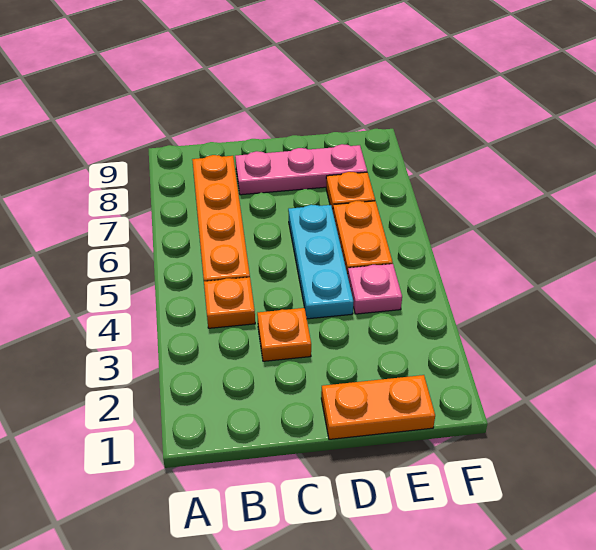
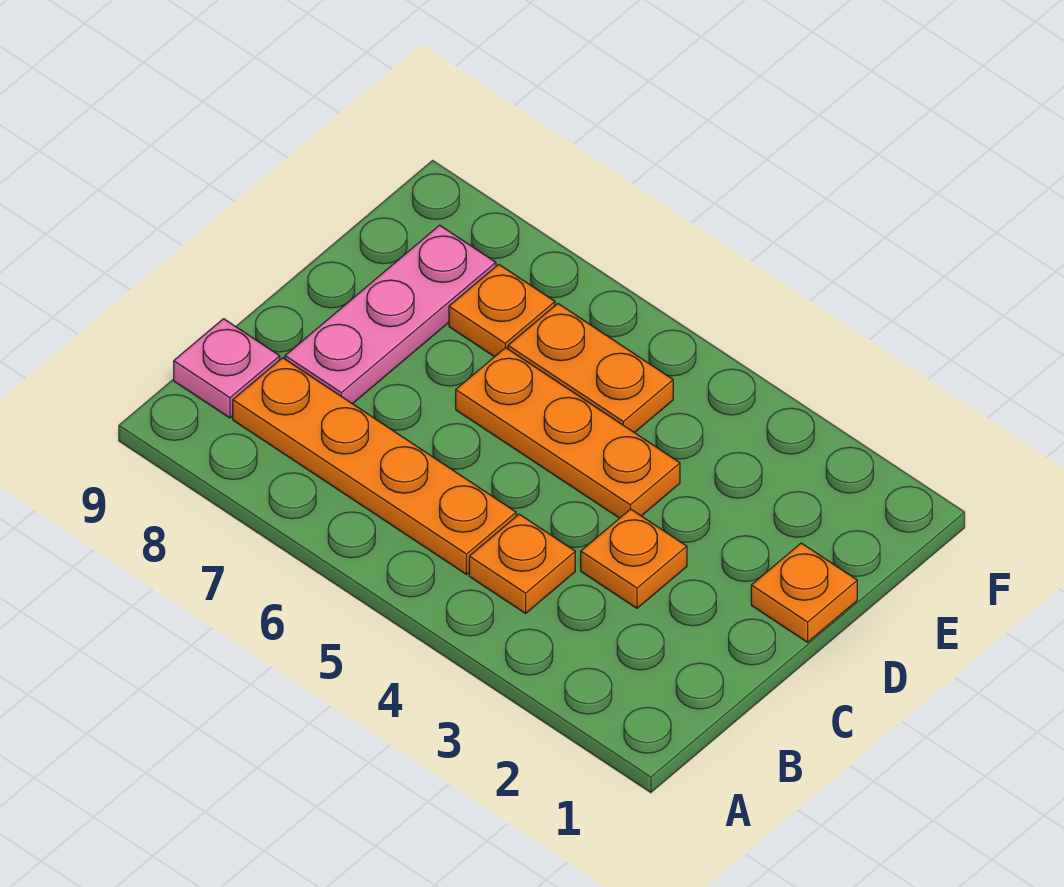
orange 1x2 plate [321,375,435,439] -> orange 1x1 plate [751,543,857,642]
cyan 1x3 plate [288,205,354,319] -> orange 1x3 plate [456,348,680,518]
pink 1x1 plate [348,264,402,314] -> pink 1x1 plate moved to [174,319,280,418]

